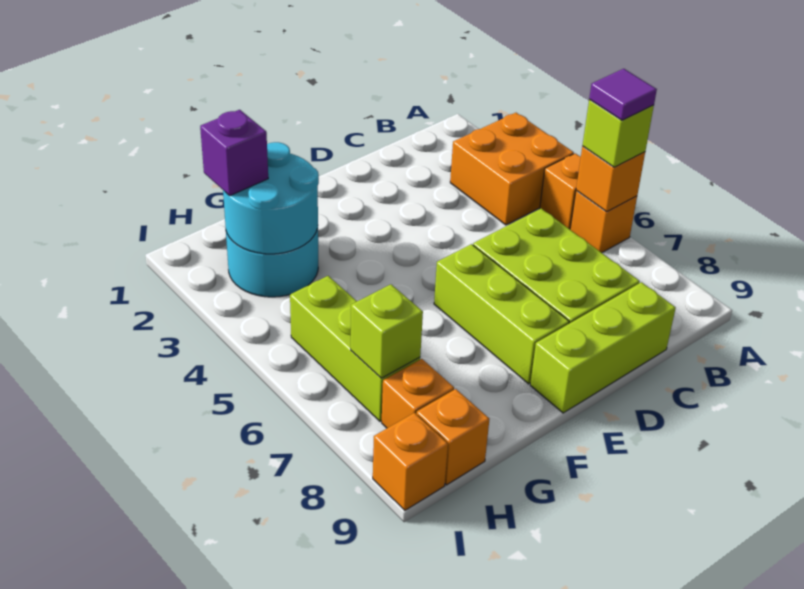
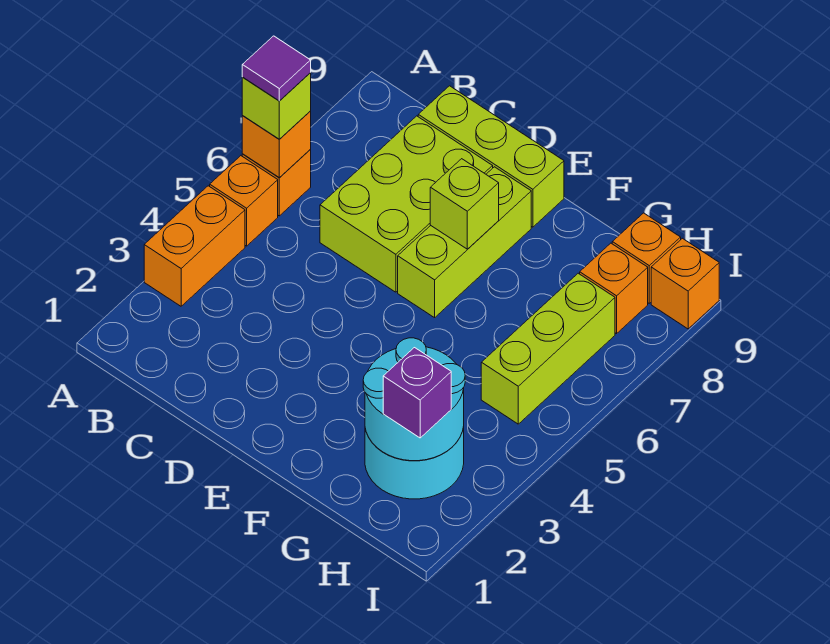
orange 2x2 brick [450,113,574,225] -> orange 1x2 brick [144,186,245,306]
lime 1x1 brick [351,284,423,378] -> lime 1x1 brick moved to [430,159,499,249]

